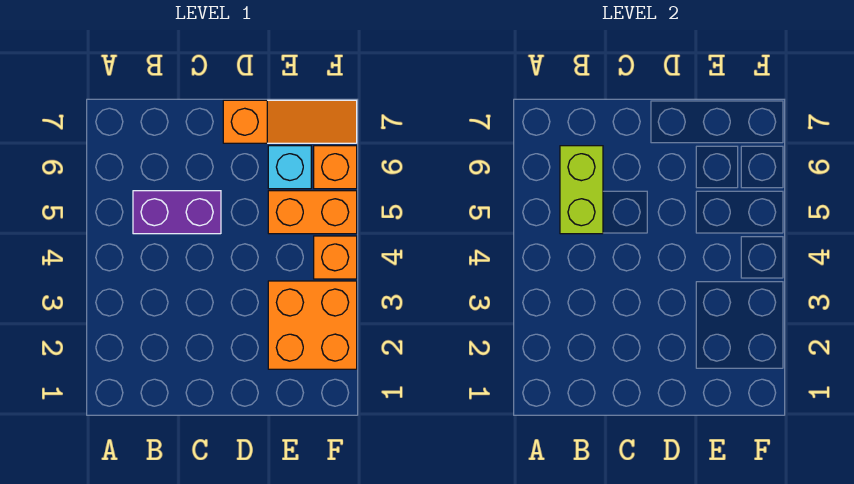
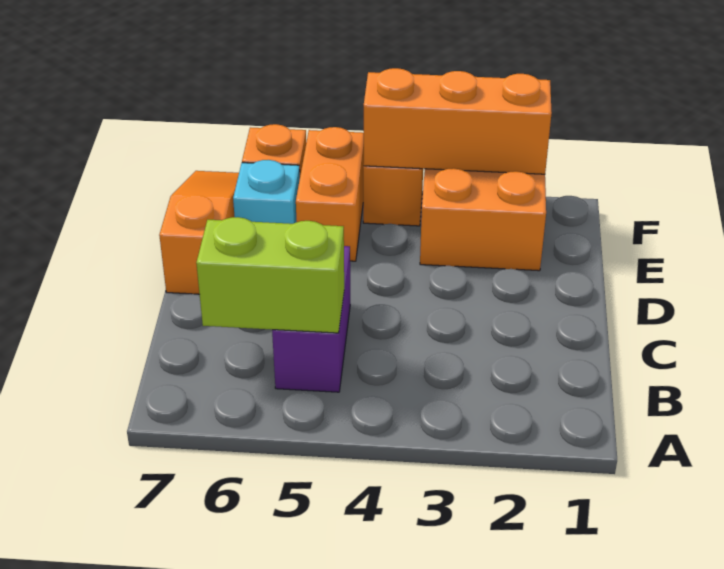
none -> orange 1x3 brick [363,68,552,174]

